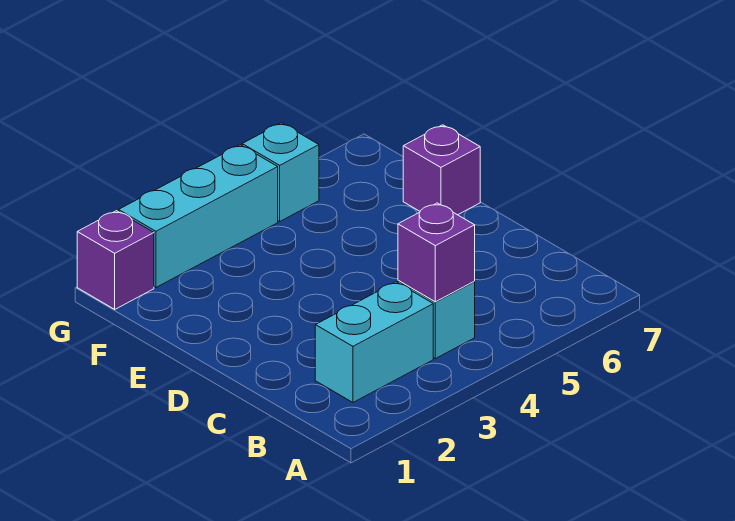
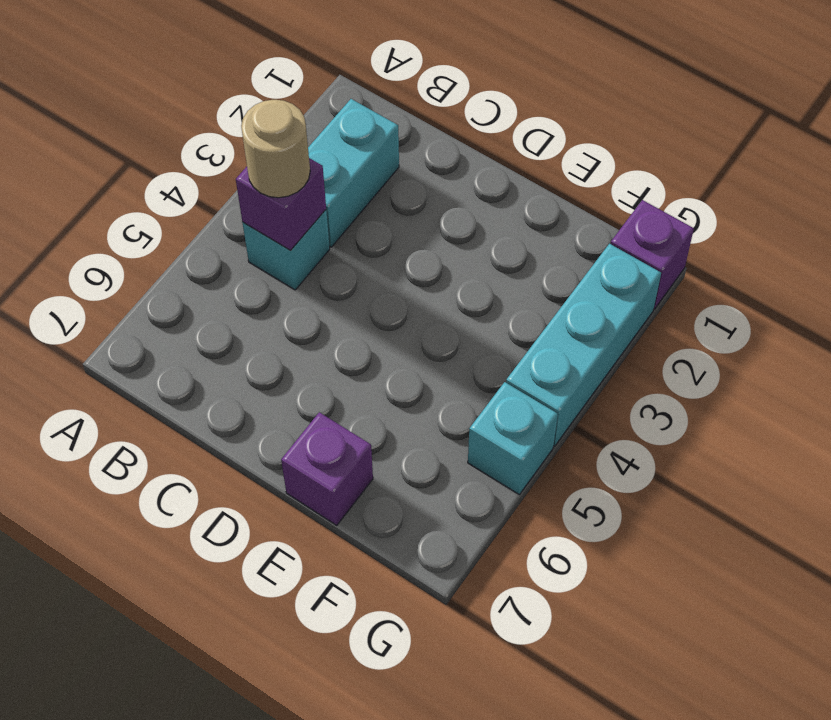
none -> tan 1x1 round brick [241,100,310,198]

